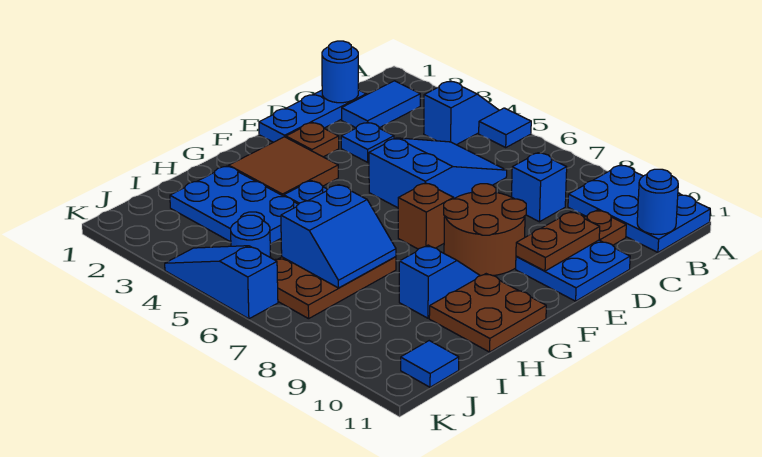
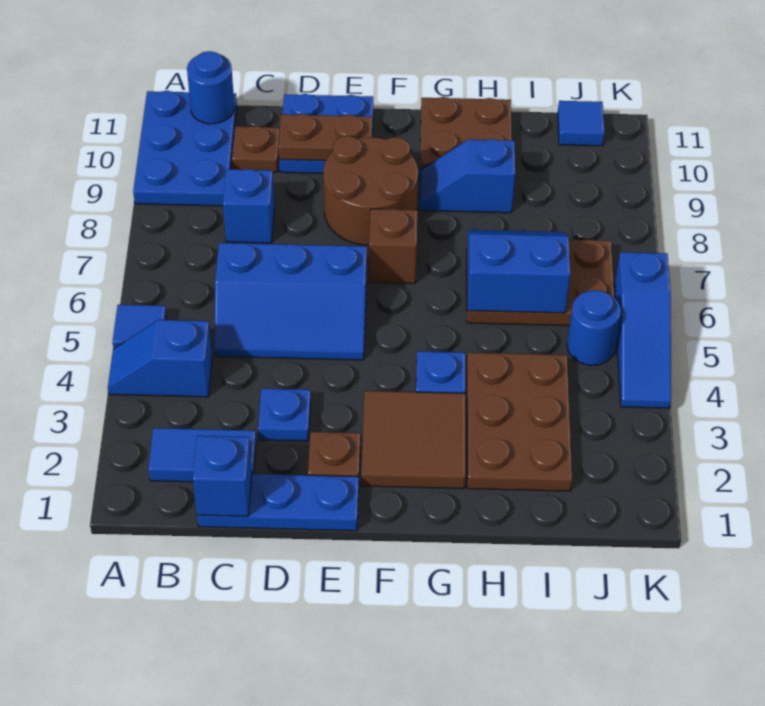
blue 1x1 round brick [322,41,358,103] -> blue 1x1 brick [193,436,252,516]
blue 2x3 slope [369,138,507,208] -> blue 2x3 slope turned to [214,243,367,360]
blue 2x3 plate [170,166,298,244] -> brown 2x3 plate [467,353,572,491]

